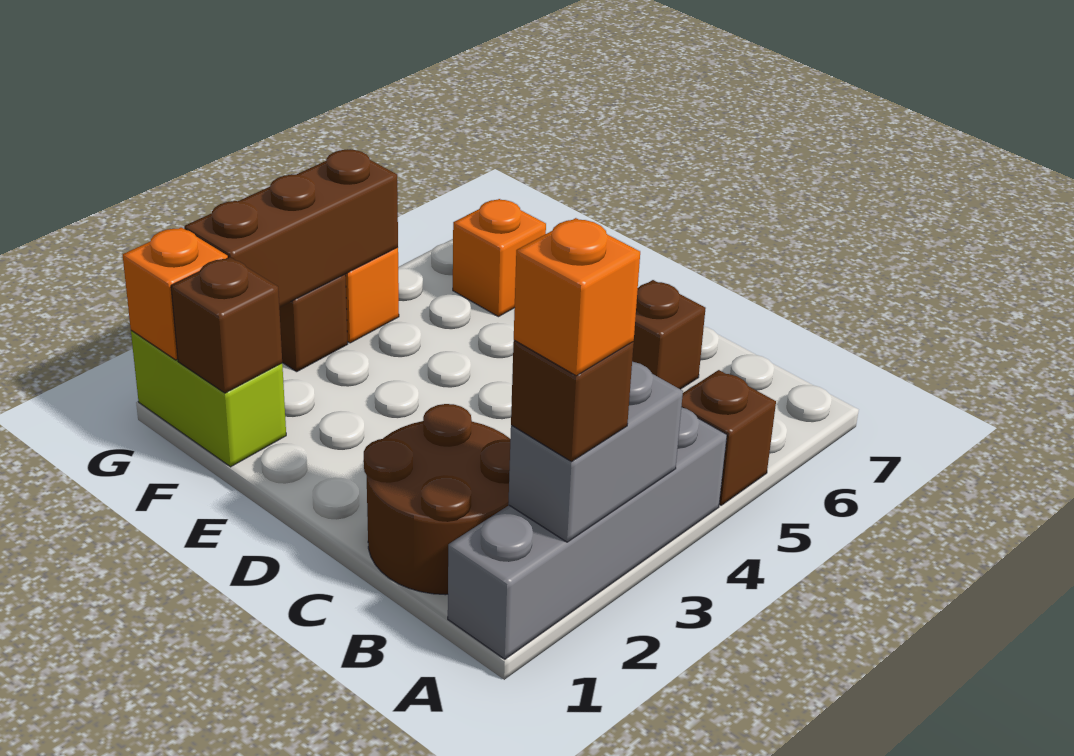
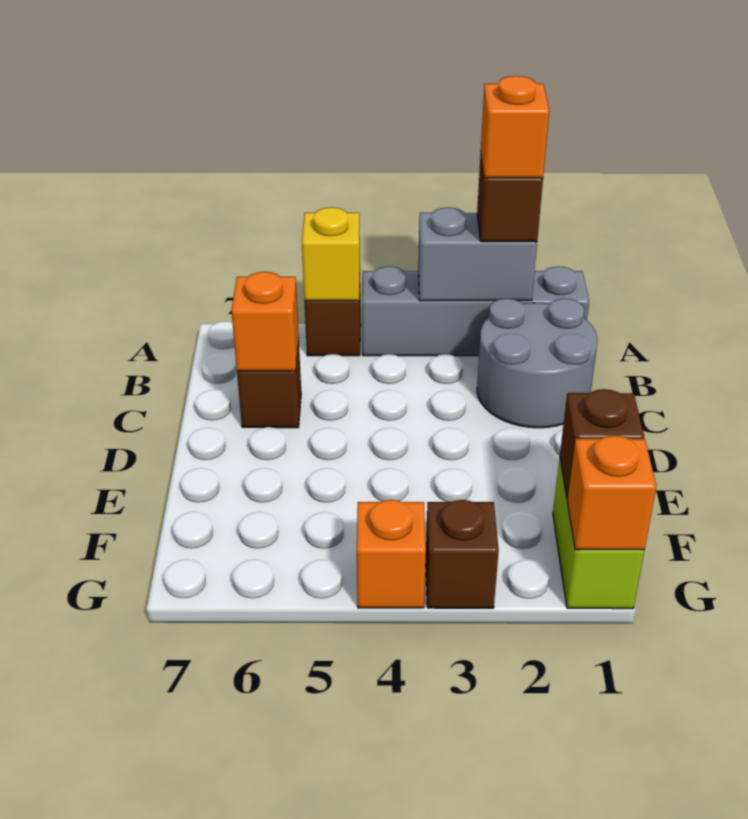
none -> yellow 1x1 brick [302,207,360,301]
brown 2x2 round brick [364,404,510,595] -> grey 2x2 round brick [477,298,598,428]
orange 1x1 brick [453,199,546,317] -> orange 1x1 brick moved to [231,272,299,371]
brown 1x3 brick [184,149,398,307] -> none

